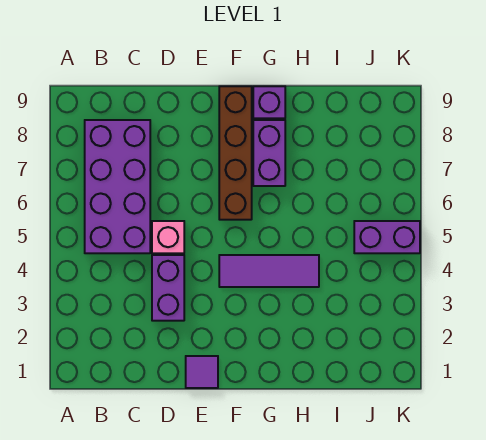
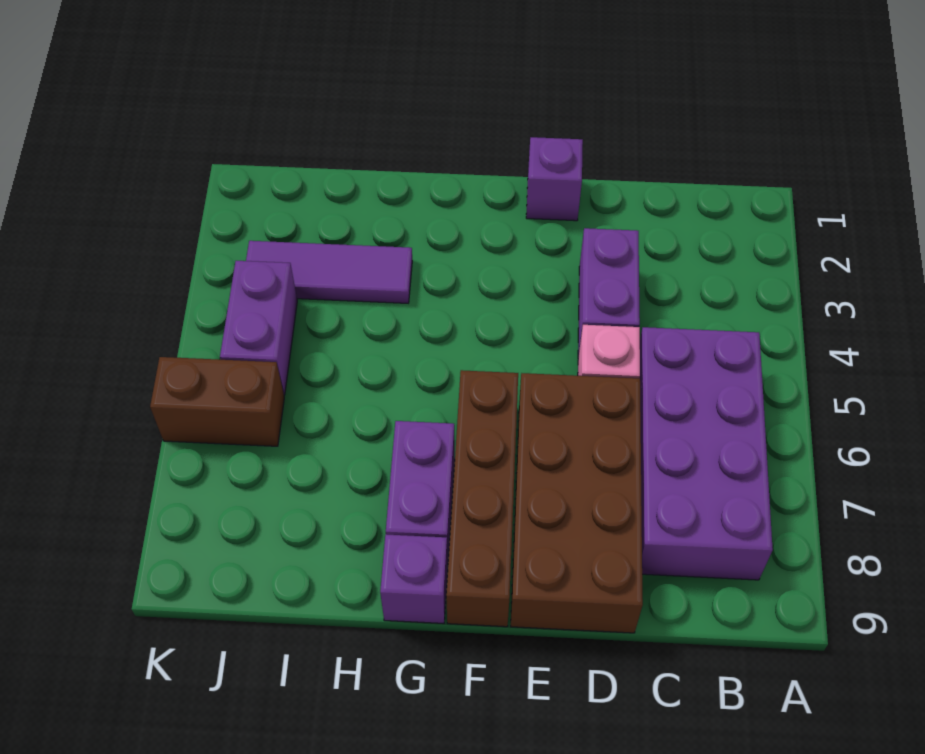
none -> brown 2x4 brick [511,373,643,633]
purple 1x1 tile [186,356,218,388] -> purple 1x1 brick [526,137,583,221]
purple 1x3 tile [219,255,319,287] -> purple 1x3 tile moved to [246,241,412,303]
purple 1x2 brick [354,221,420,253] -> purple 1x2 brick turned to [220,261,297,395]
none -> brown 1x2 brick [150,357,284,446]

